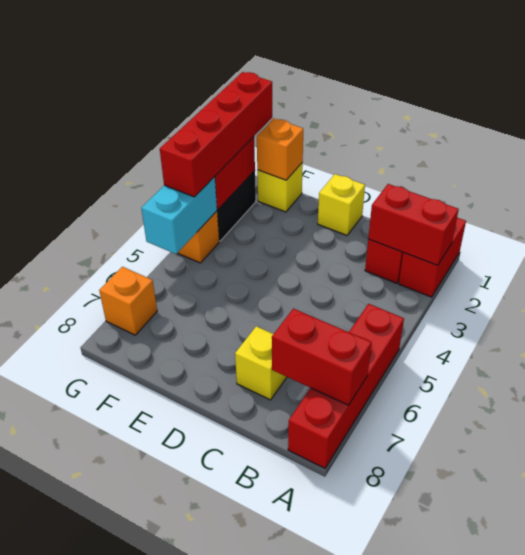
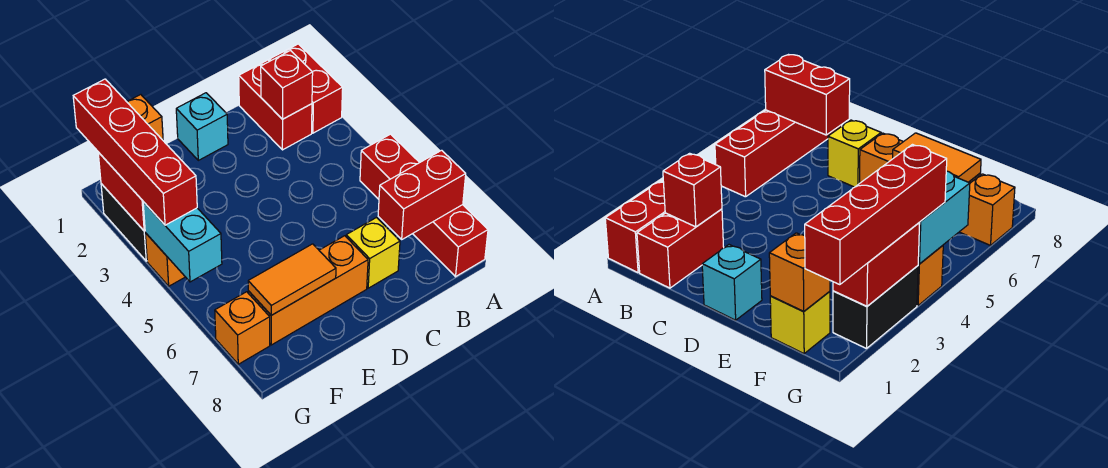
red 1x2 brick [368,184,459,265] -> red 1x1 brick [261,51,313,119]
yellow 1x1 brick [318,174,365,235] -> cyan 1x1 brick [176,93,228,160]
none -> orange 1x3 brick [248,236,368,345]
none -> orange 1x2 tile [248,244,336,315]

